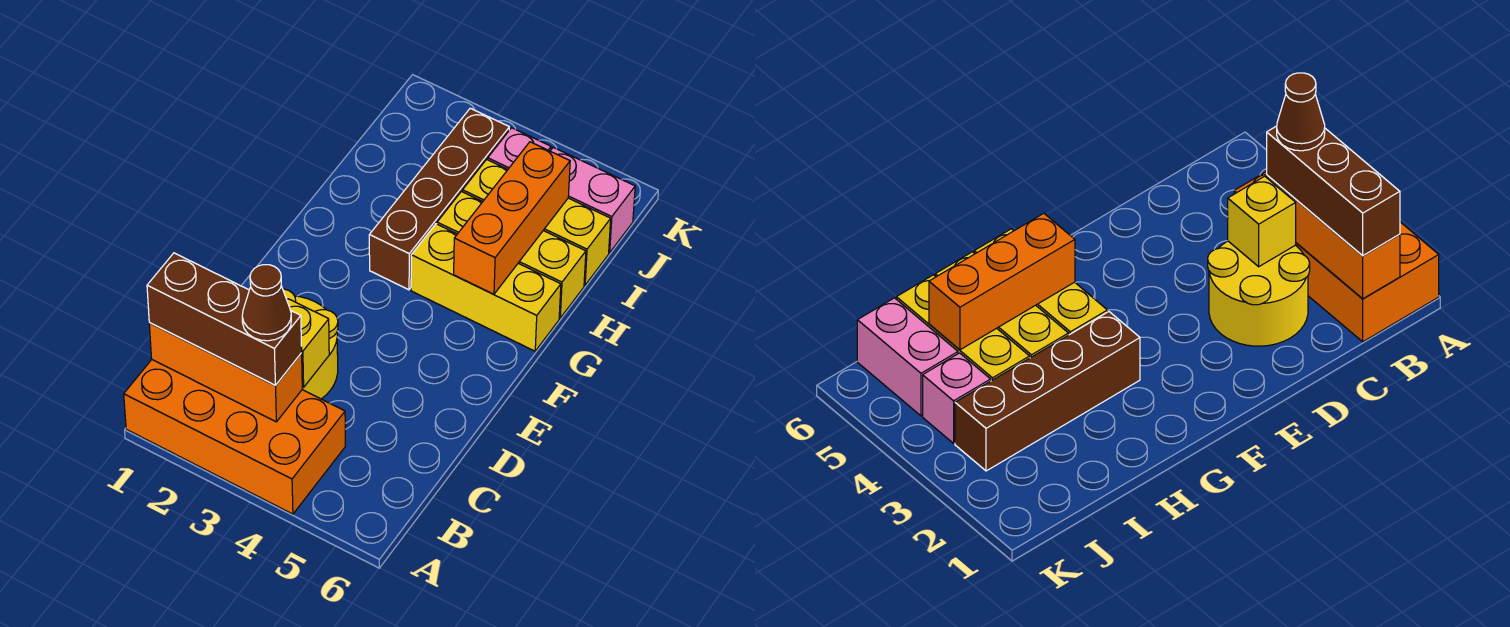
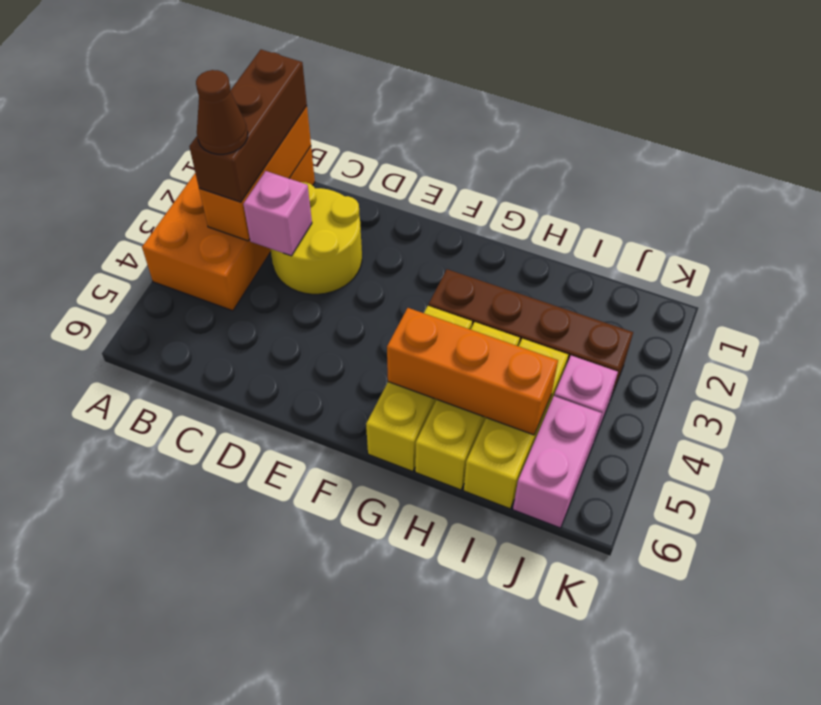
yellow 1x1 brick [287,299,329,387] -> pink 1x1 brick [243,171,312,256]

